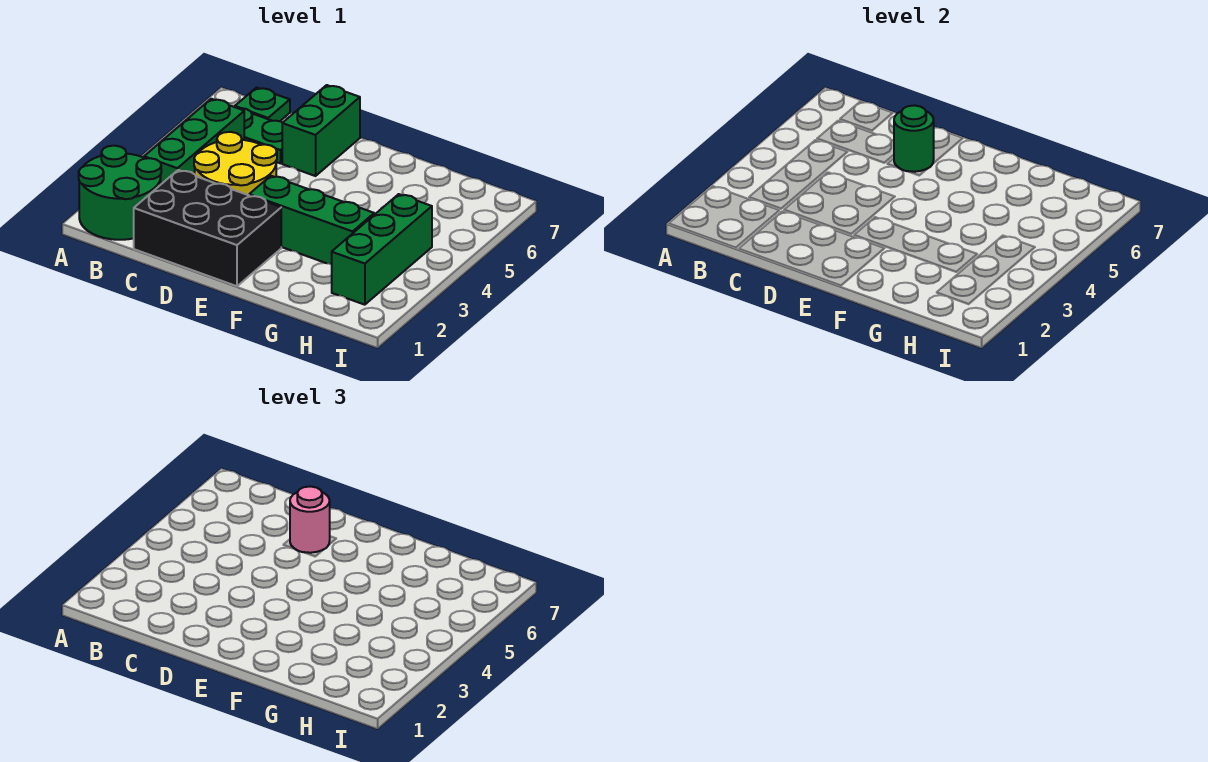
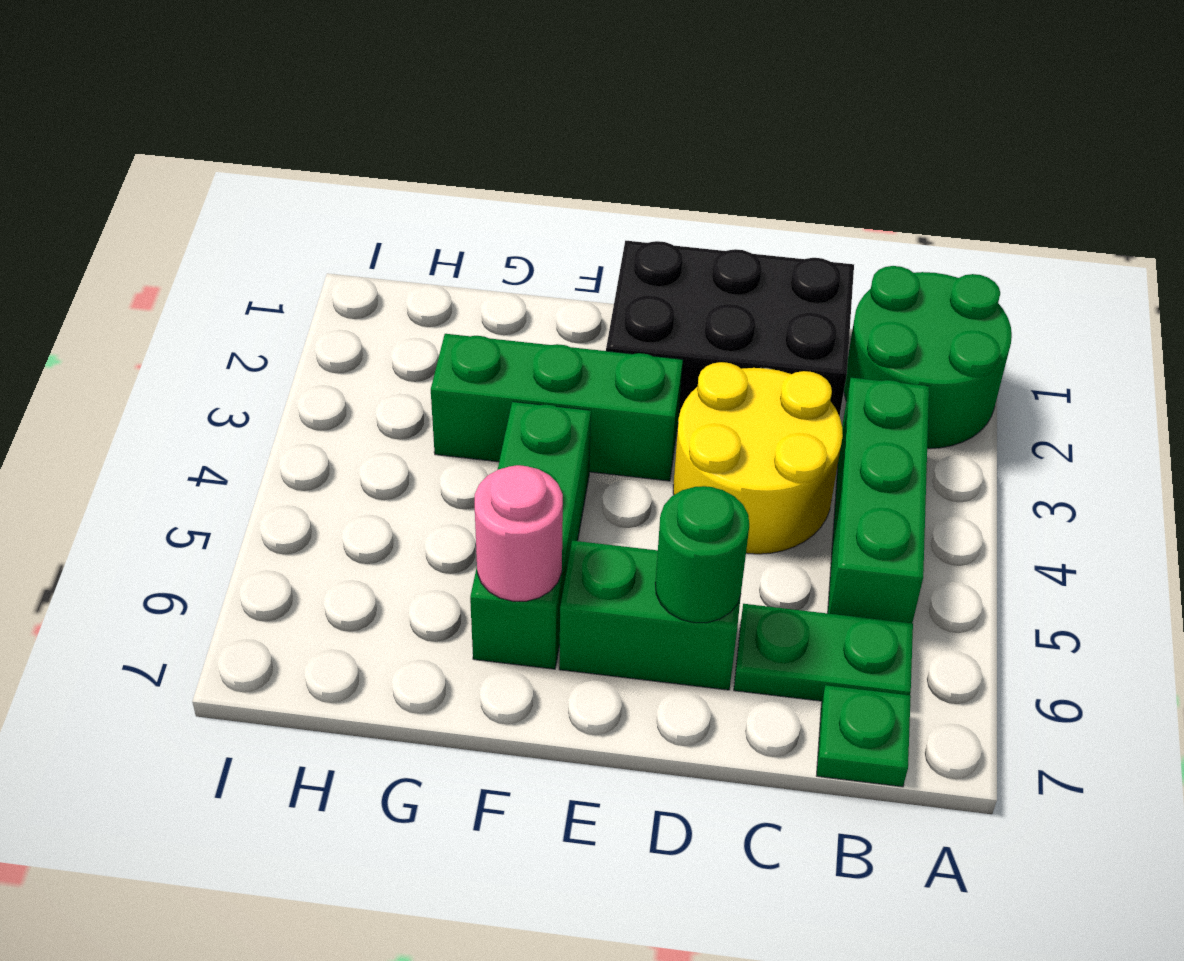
green 1x2 brick [282,85,360,176] -> green 1x2 brick turned to [559,541,741,690]
pink 1x1 round brick [290,486,330,553] -> pink 1x1 round brick moved to [475,465,563,601]
green 1x3 brick [332,194,432,305] -> green 1x3 brick moved to [470,402,591,669]

